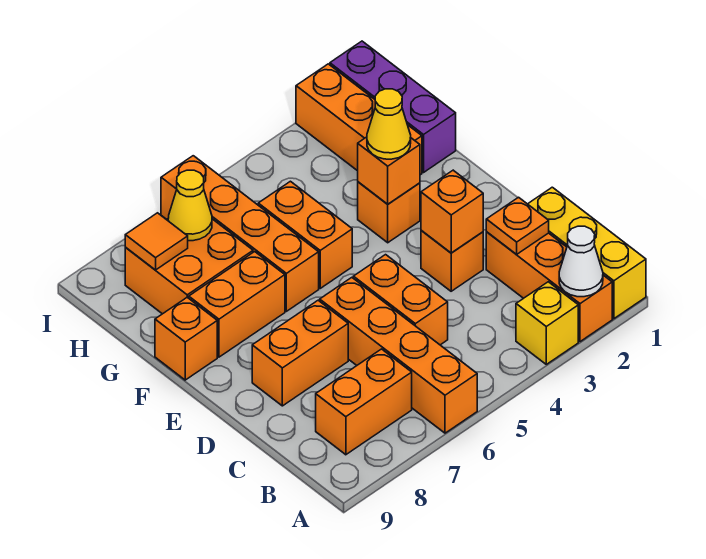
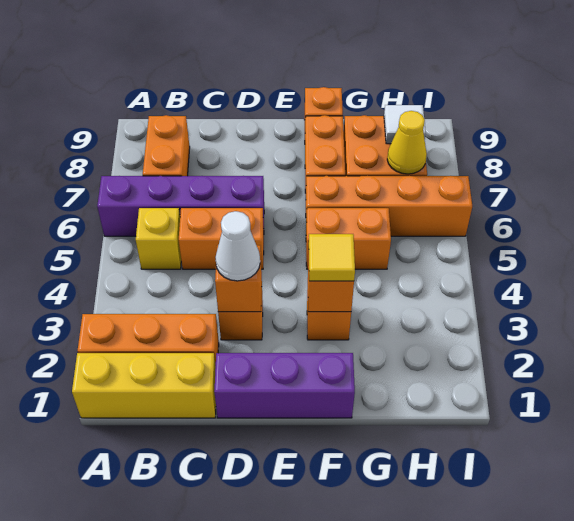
white 1x1 cone [559,226,603,297] -> white 1x1 cone moved to [215,211,260,281]
yellow 1x1 brick [516,282,578,364] -> yellow 1x1 brick moved to [136,208,181,269]
orange 1x4 brick [320,278,477,433] -> purple 1x4 brick [97,176,264,236]
orange 1x1 plate [486,197,549,255] -> none
orange 1x2 brick [252,300,348,406] -> none
yellow 1x1 cone [367,89,411,159] -> yellow 1x1 tile [309,234,355,281]
purple 1x3 brick [330,41,456,172] -> purple 1x3 brick moved to [214,353,355,418]
orange 1x3 brick [296,64,422,175] -> none
orange 1x1 tile [125,213,188,270] -> white 1x1 tile [384,105,426,144]

